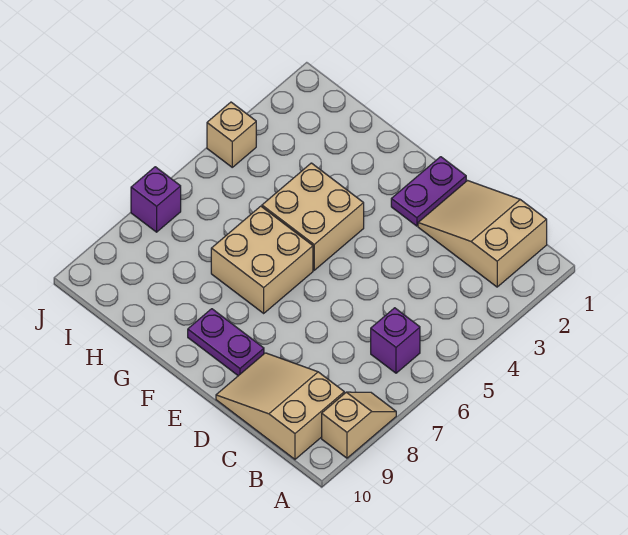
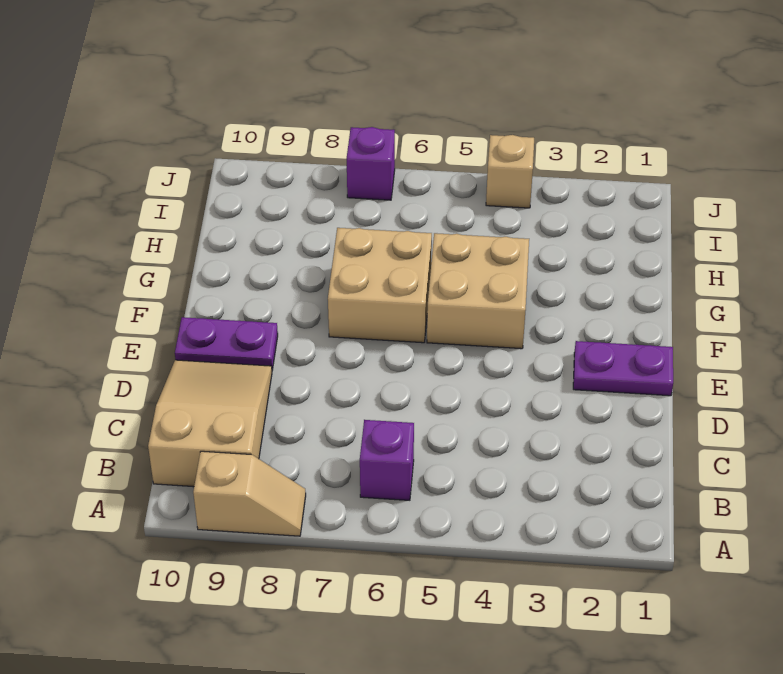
tan 2x3 slope [418,181,547,287] -> none
purple 1x2 plate [188,309,264,376] -> purple 1x2 plate turned to [175,317,278,370]

